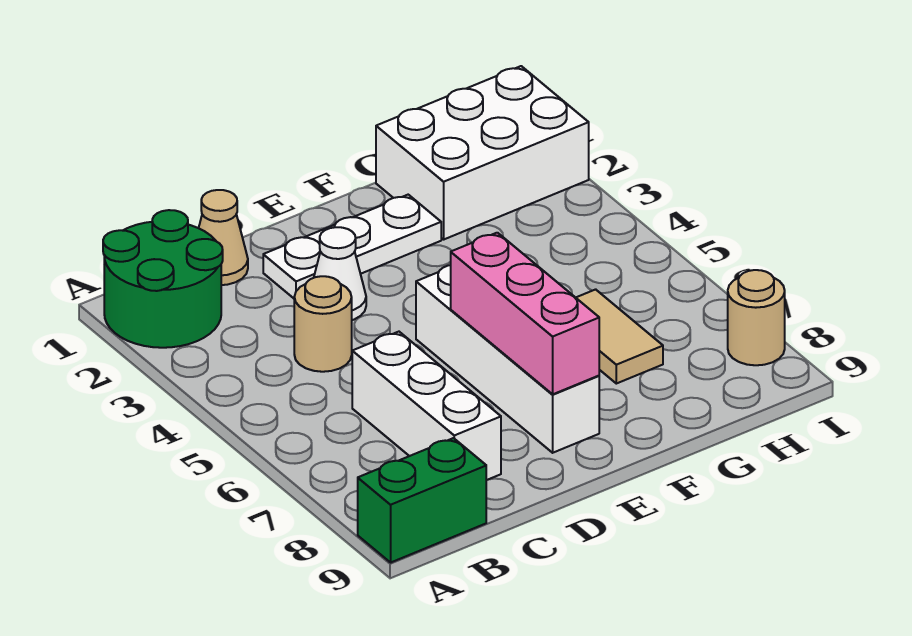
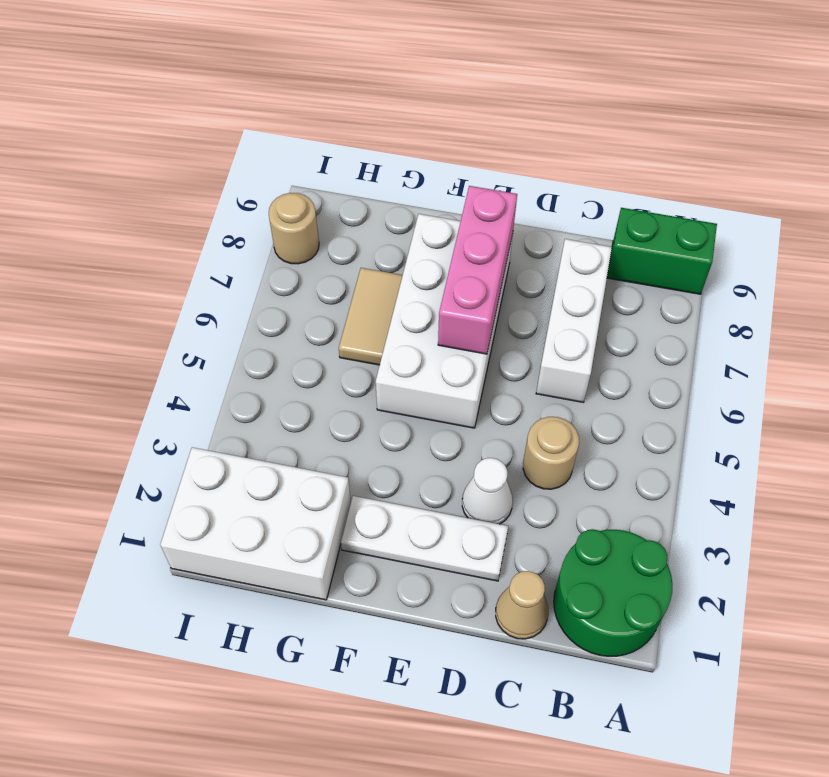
white 1x4 brick [416,265,599,453] -> white 2x4 brick [376,214,513,428]

